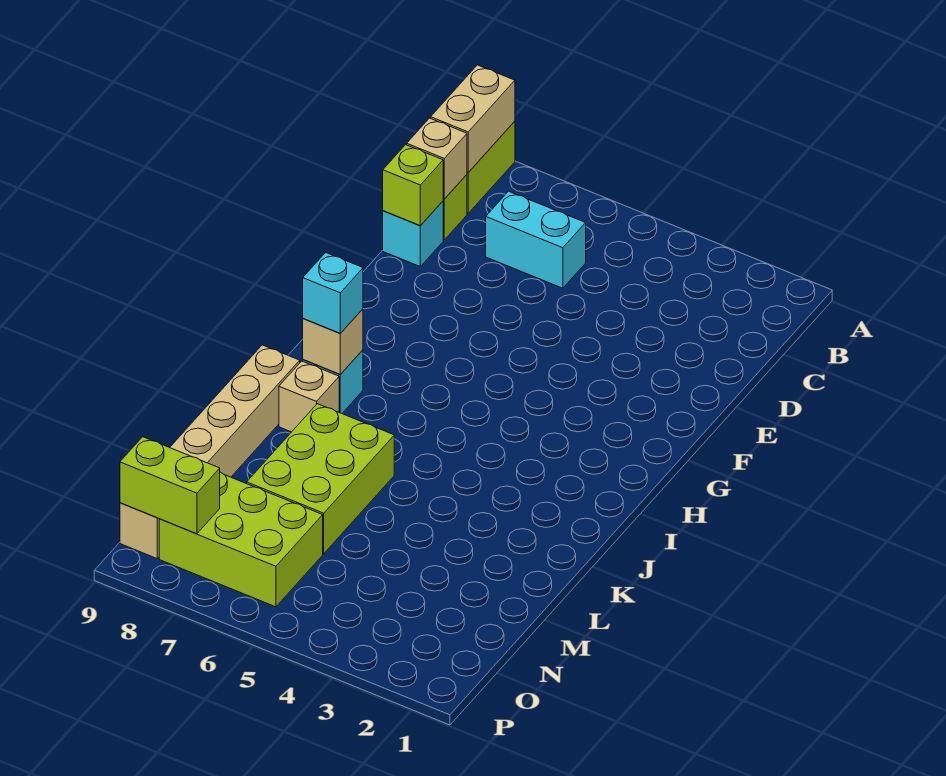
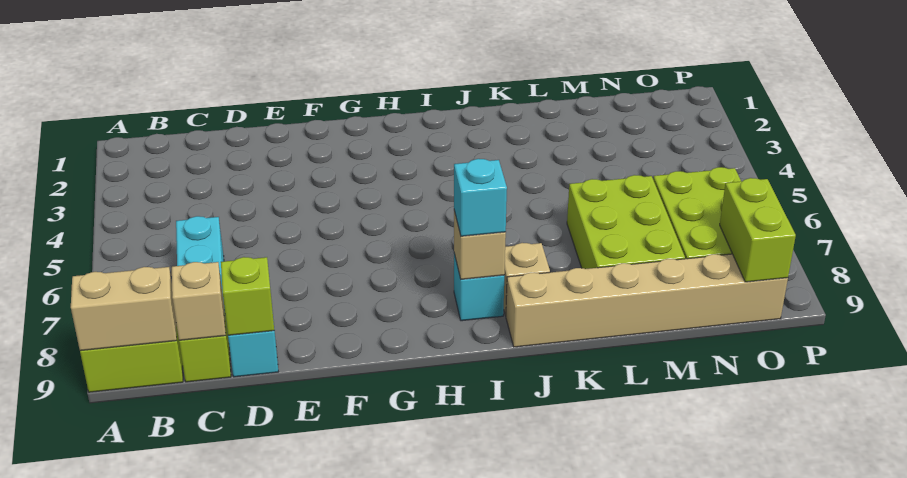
lime 2x3 brick [247,404,394,554] -> lime 2x3 brick turned to [567,175,685,269]

